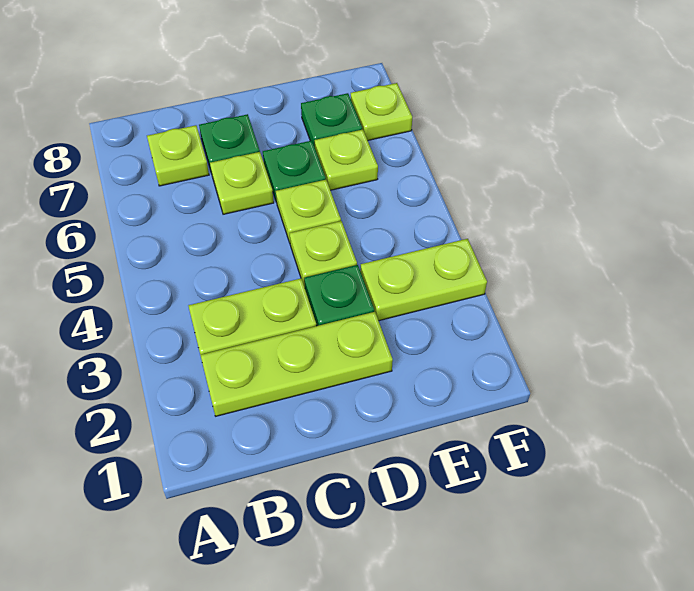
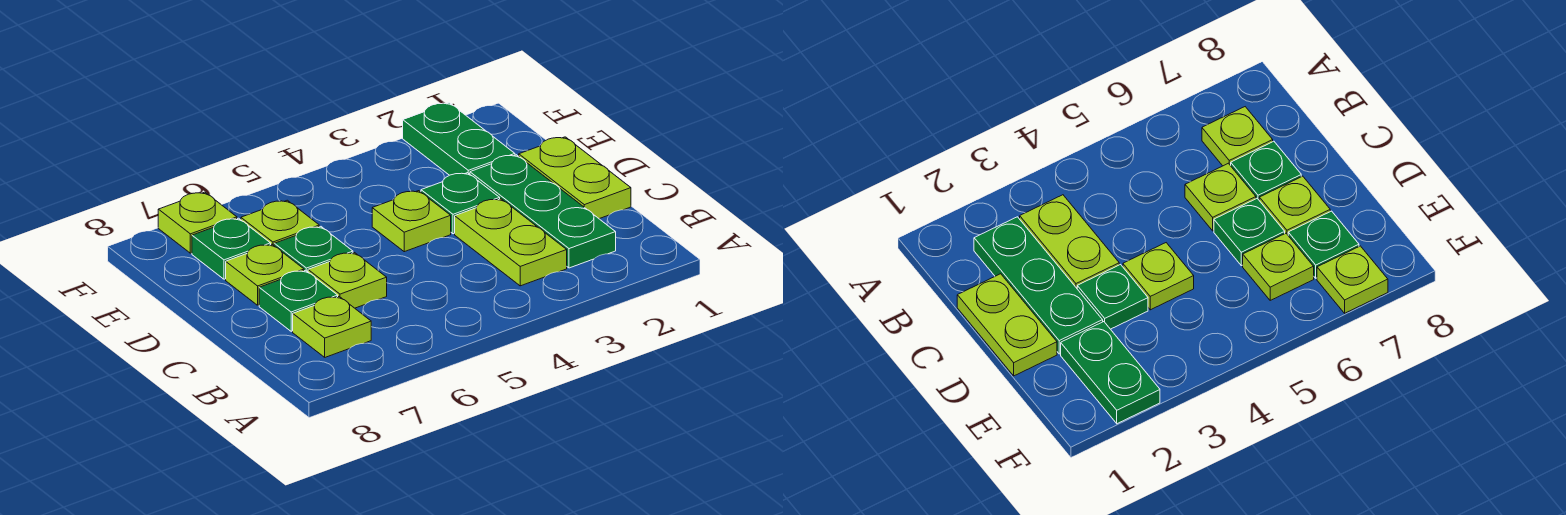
lime 1x3 plate [200,312,393,416] -> green 1x3 plate [470,155,616,268]
lime 1x1 plate [276,180,341,243] -> lime 1x1 plate moved to [226,244,304,305]
none -> green 1x2 plate [403,103,515,175]
lime 1x2 plate [360,239,487,321] -> lime 1x2 plate moved to [519,137,631,219]

